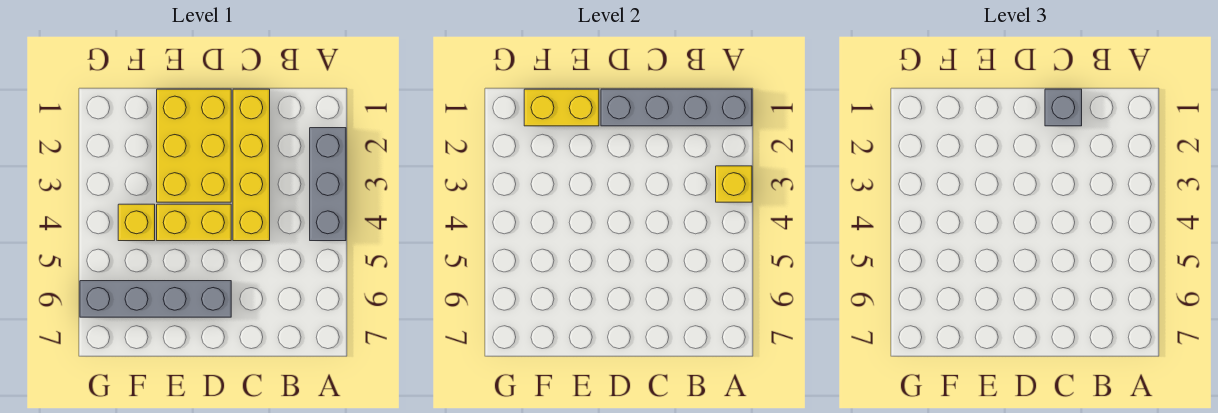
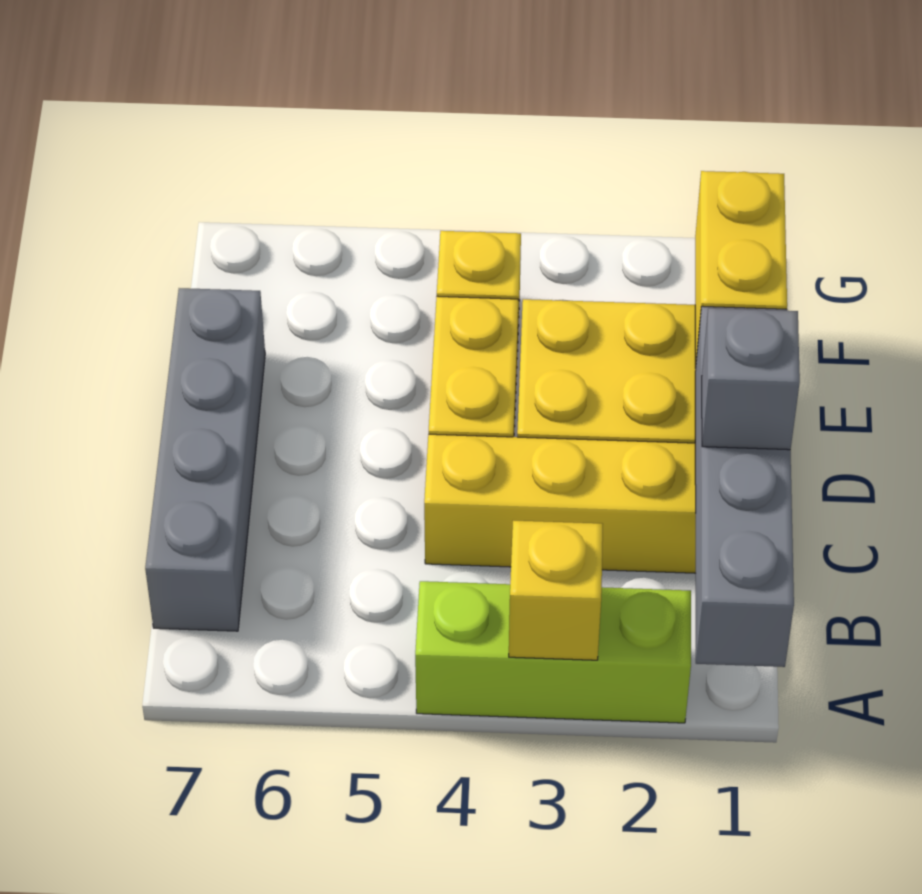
grey 1x3 brick [310,128,346,241] -> lime 1x3 brick [415,581,691,723]
grey 1x4 brick [80,281,231,317] -> grey 1x4 brick moved to [145,288,265,631]

